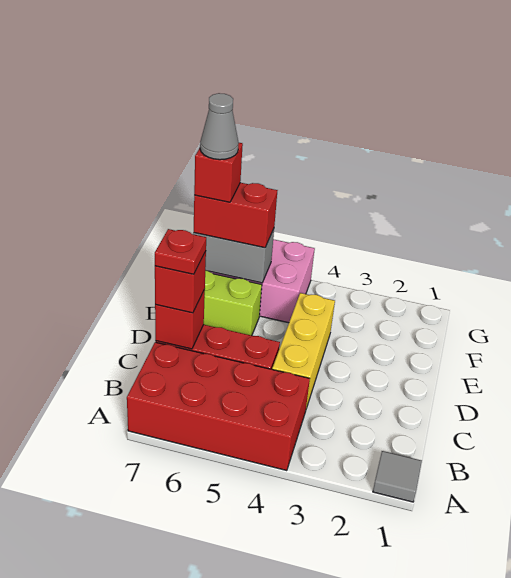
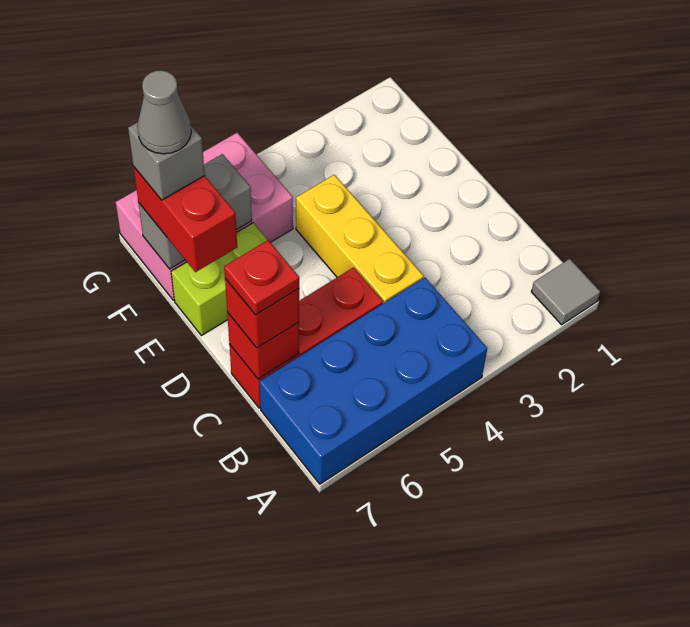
red 2x4 brick [127,342,310,471] -> blue 2x4 brick [260,278,487,484]
red 1x2 brick [194,183,278,248] -> red 1x2 brick turned to [133,166,237,272]
red 1x1 brick [194,143,243,202] -> grey 1x1 brick [128,122,205,200]

